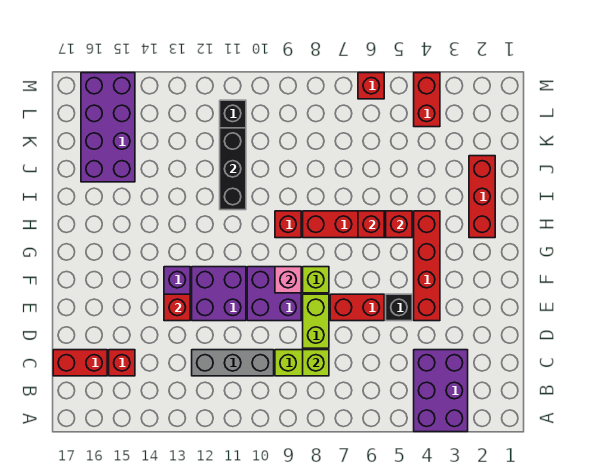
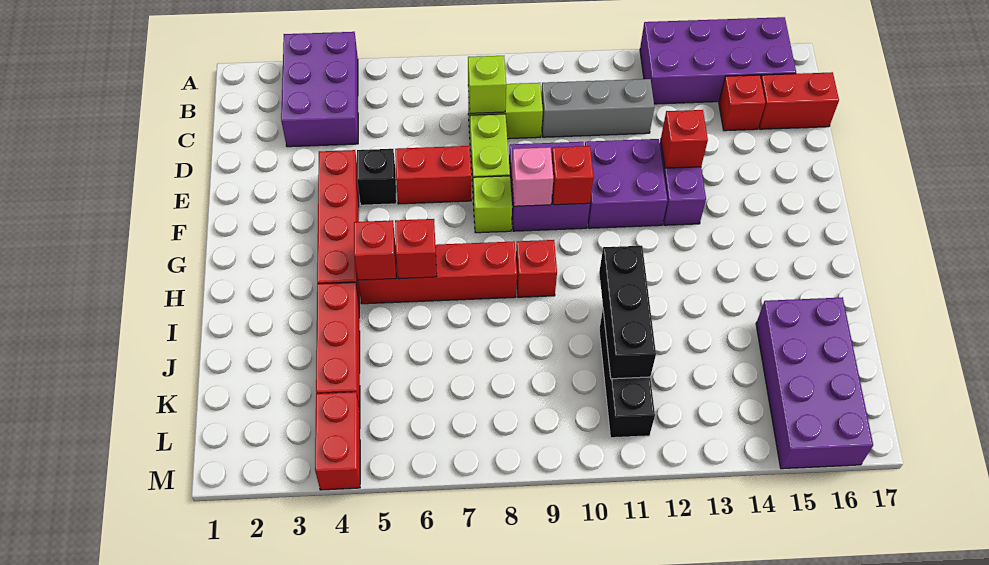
none -> purple 2x4 brick [640,17,796,104]
red 1x3 brick [469,156,495,238] -> red 1x3 brick moved to [316,282,360,410]
red 1x1 brick [358,73,384,99] -> red 1x1 brick moved to [552,146,594,205]

